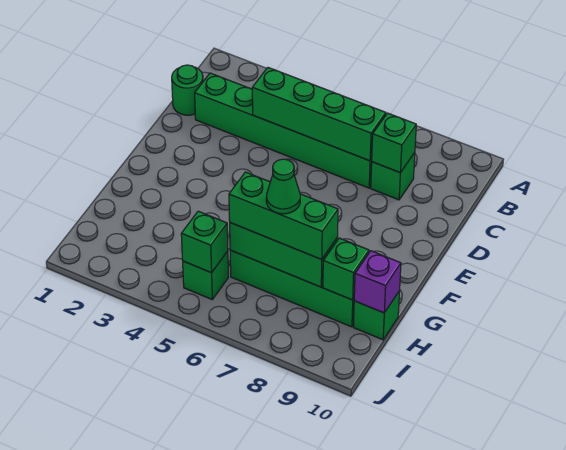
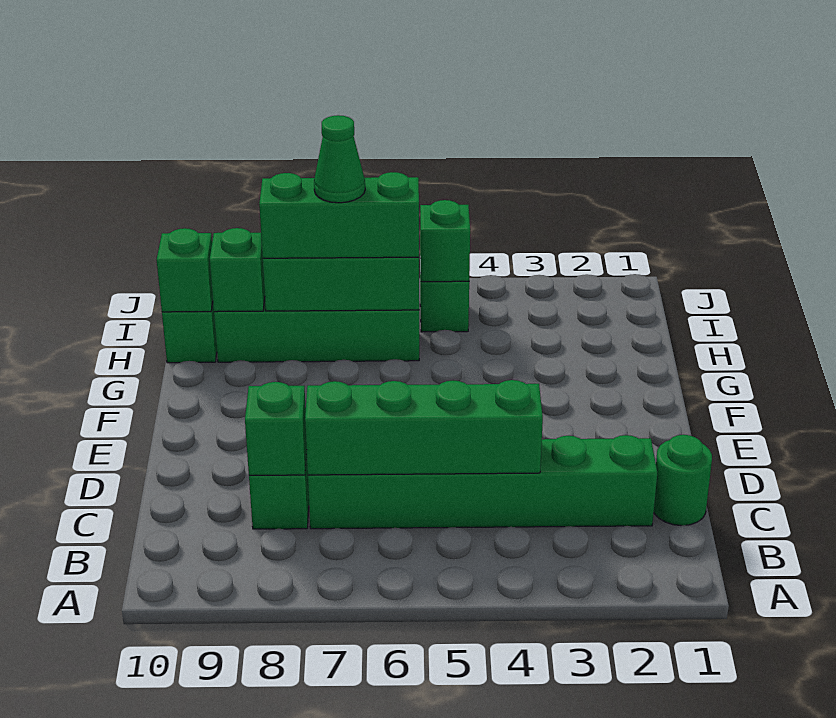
purple 1x1 brick [354,251,401,313] -> green 1x1 brick [157,228,213,312]

